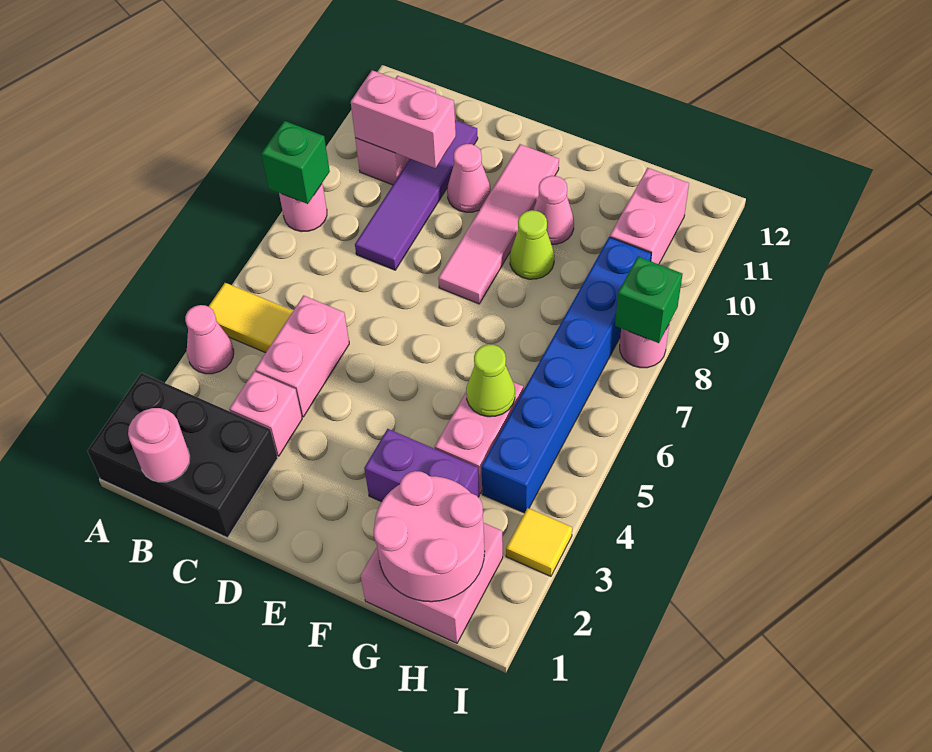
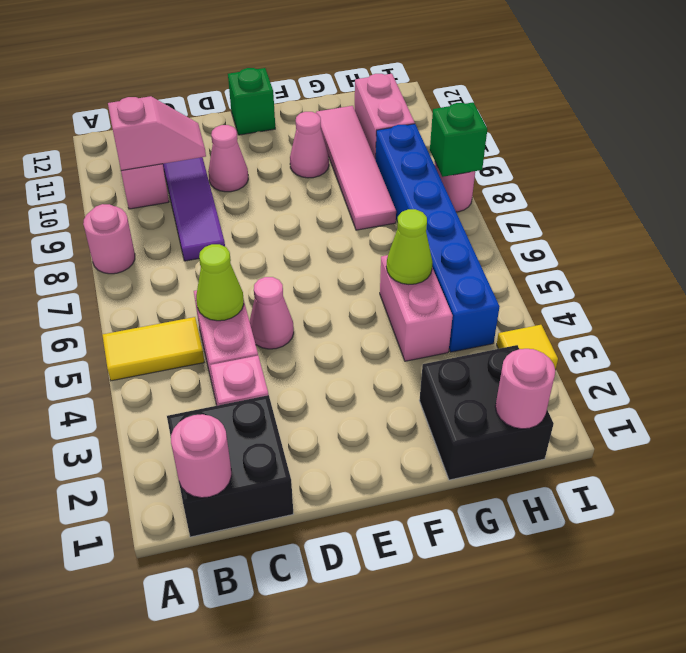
black 2x3 brick [87,373,278,538] -> black 2x2 brick [167,395,293,537]
pink 1x1 cone [185,305,234,374] -> pink 1x1 cone moved to [249,277,294,349]
green 1x1 brick [261,121,330,204] -> green 1x1 brick moved to [228,68,275,135]
pink 1x2 brick [351,70,456,168] -> pink 1x2 slope [108,96,206,171]
pink 1x4 tile [438,144,559,304] -> pink 1x4 tile moved to [316,106,396,230]
purple 1x2 brick [364,429,479,502] -> none
lime 1x1 cone [510,210,554,279] -> lime 1x1 cone moved to [196,244,244,321]
pink 2x2 brick [361,523,503,643] -> black 2x2 brick [419,345,554,480]
pink 2x2 round brick [374,471,485,602] -> pink 1x1 round brick [495,349,555,429]

